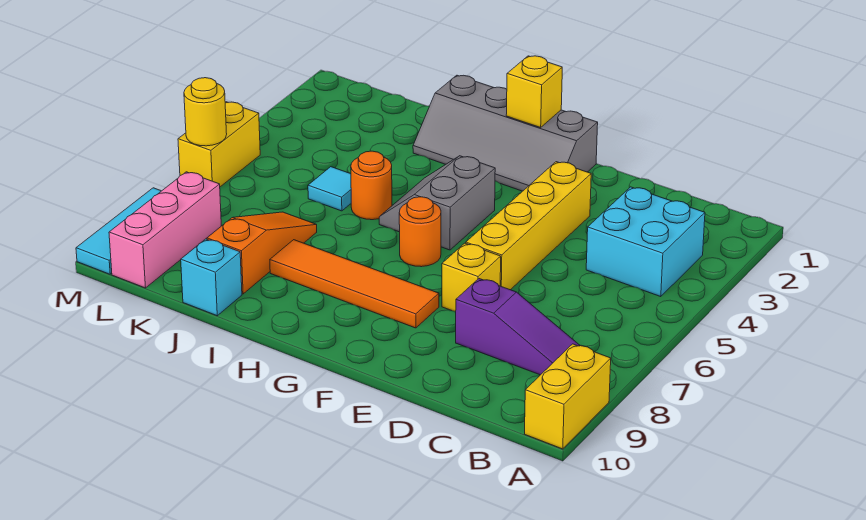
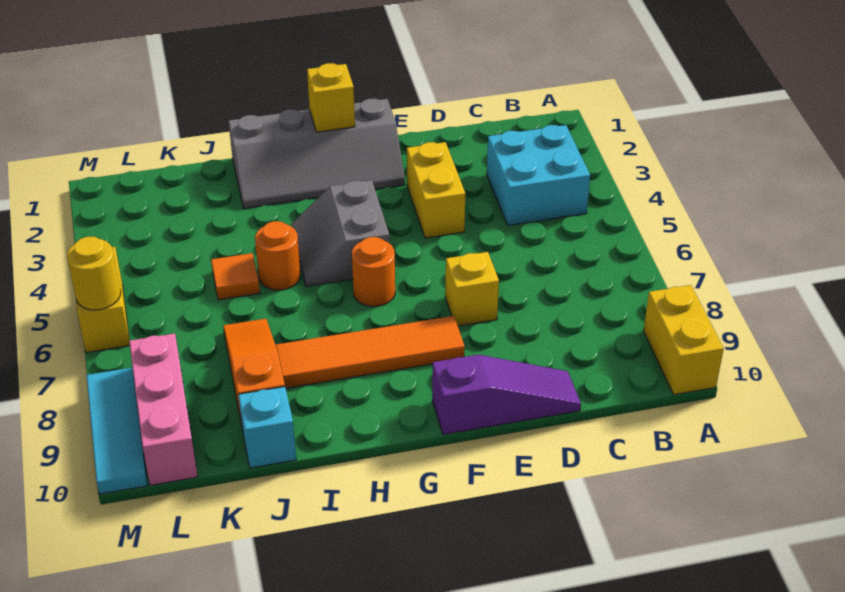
purple 1x3 slope [456,279,580,375] -> purple 1x3 slope moved to [432,355,581,435]
yellow 1x4 brick [466,162,591,290] -> yellow 1x2 brick [407,142,465,238]
cyan 1x1 tile [308,167,351,211] -> orange 1x1 tile [211,253,260,300]

